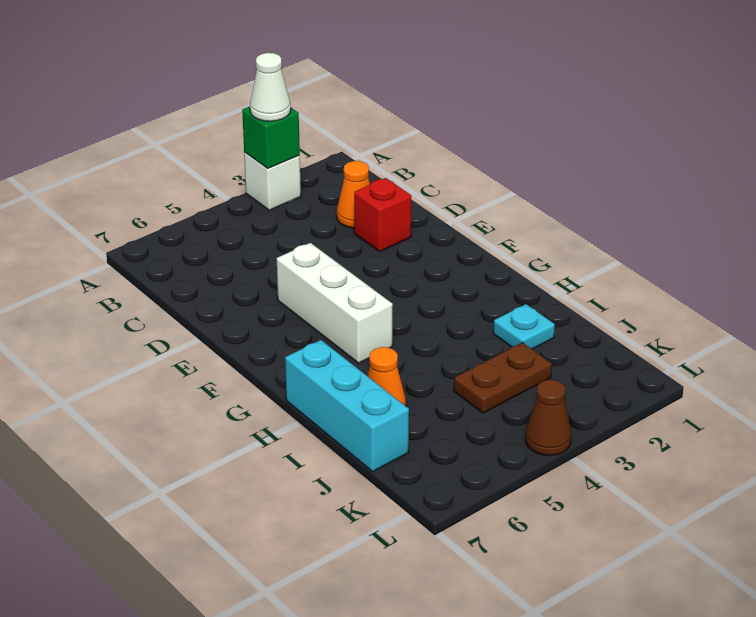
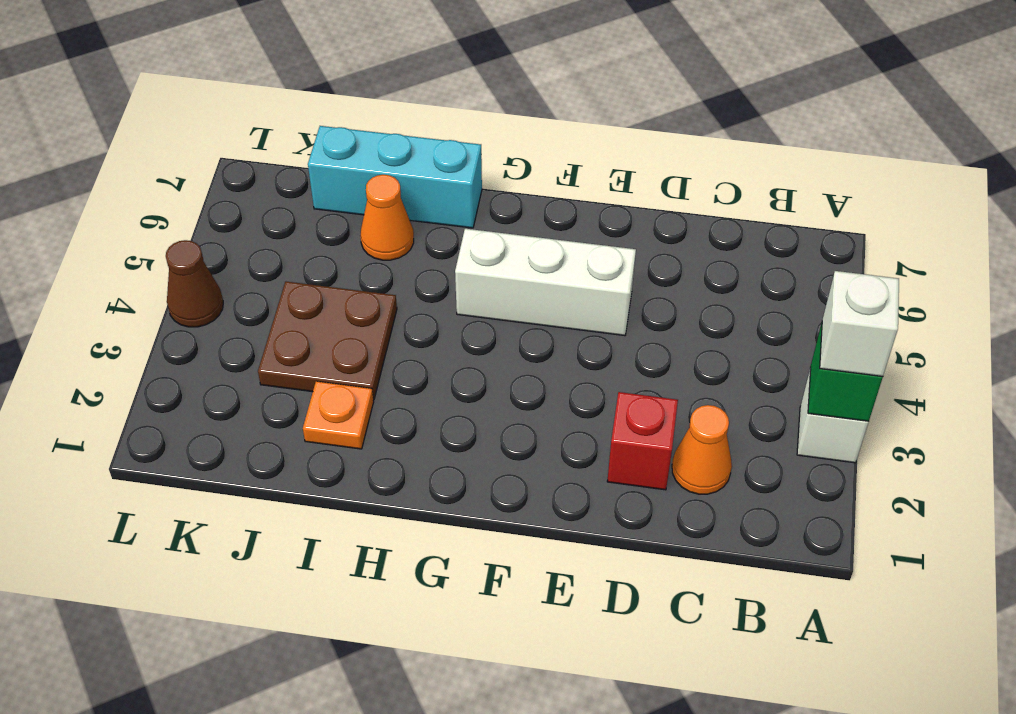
white 1x1 cone [250,53,291,121] -> white 1x1 brick [820,271,899,376]
cyan 1x1 plate [493,304,555,349] -> orange 1x1 plate [303,381,374,449]
brown 1x2 plate [454,342,552,413] -> brown 2x2 plate [258,282,397,400]

